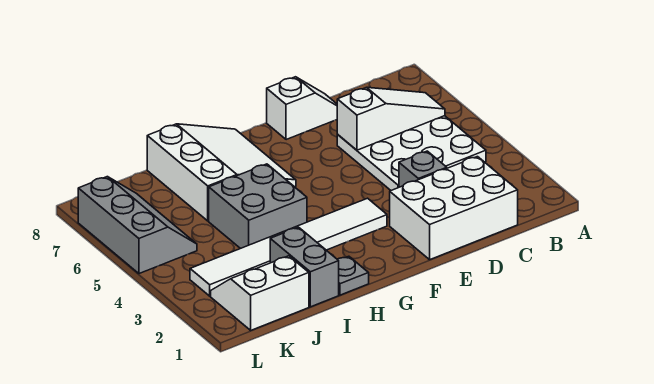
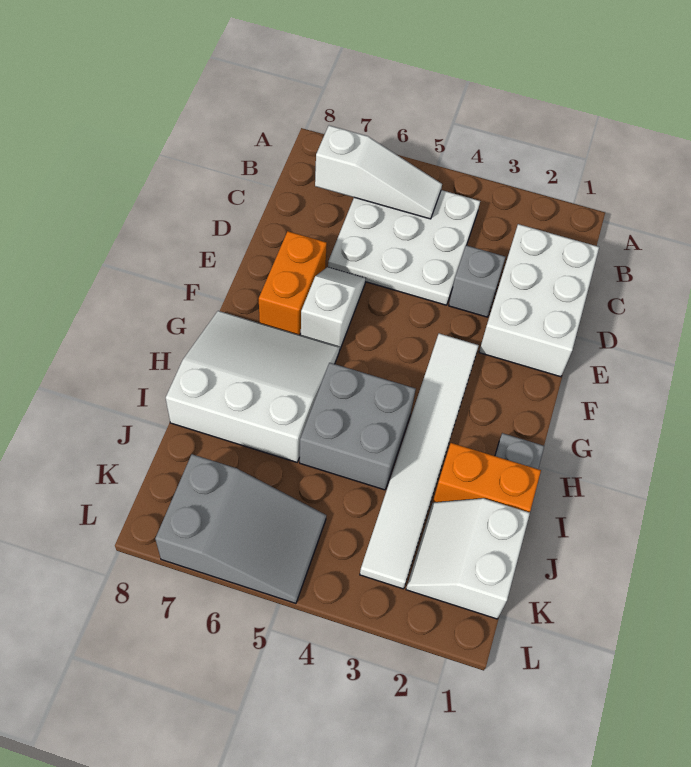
white 1x3 slope [337,87,445,150] -> white 1x3 slope turned to [315,126,442,219]
white 1x2 slope [267,77,337,140] -> white 1x2 slope moved to [301,267,366,350]
none -> orange 1x2 brick [259,231,327,335]
grey 1x2 brick [270,227,339,307] -> orange 1x2 brick [433,443,541,512]
grey 2x3 slope [78,177,197,274] -> grey 2x3 slope turned to [155,454,326,603]

